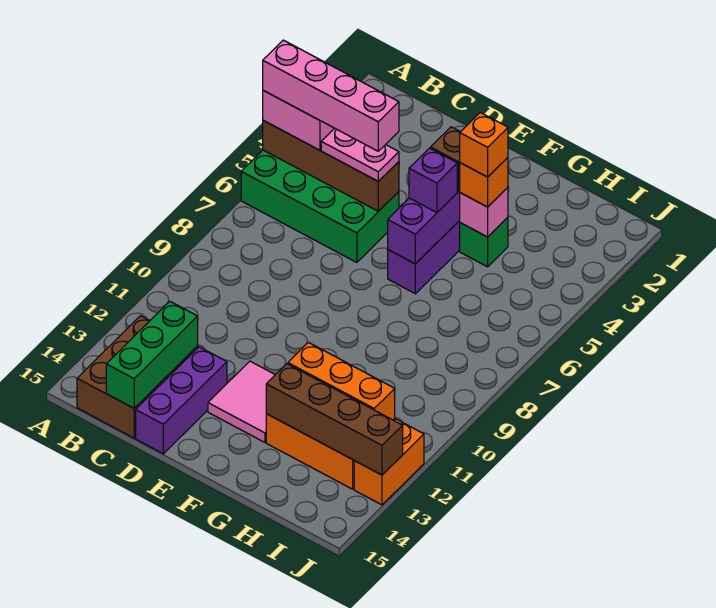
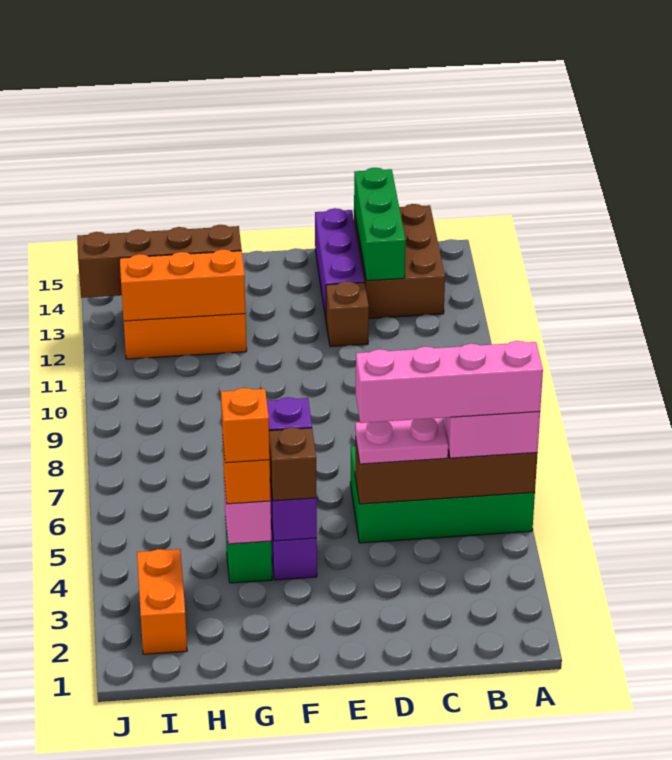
none -> brown 1x1 brick [326,281,369,347]
pink 2x2 tile [208,361,275,442] -> none
orange 1x2 brick [354,419,424,505] -> orange 1x2 brick moved to [137,549,187,654]

